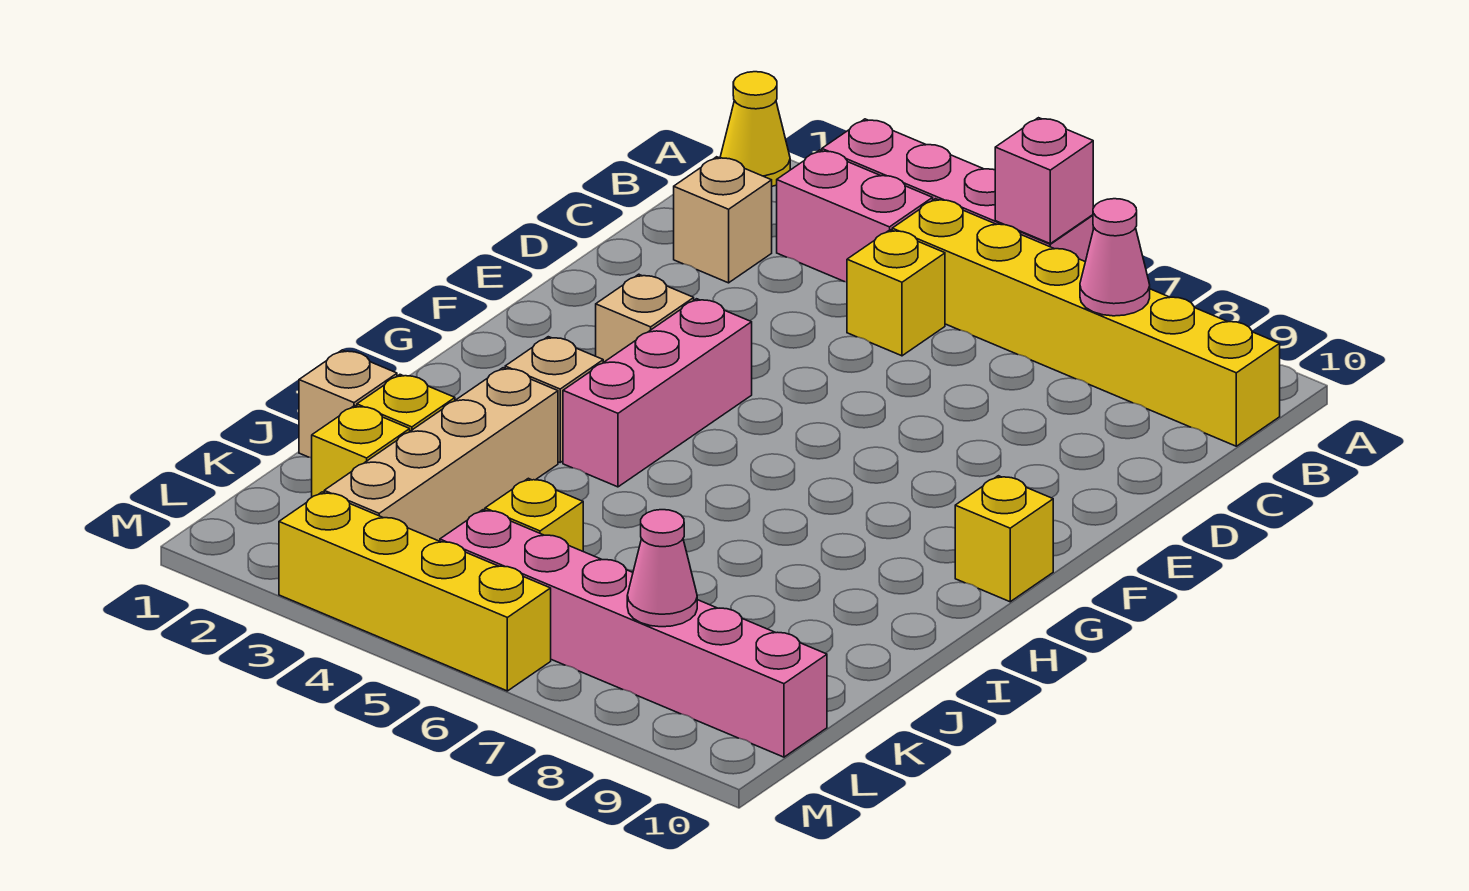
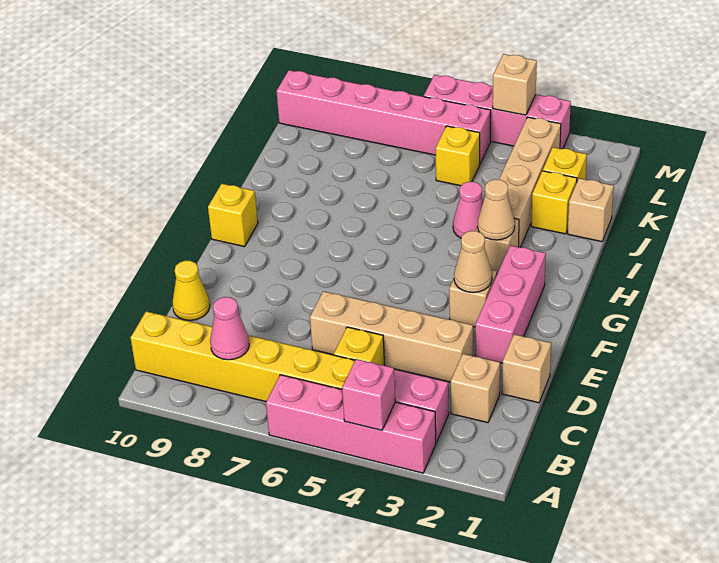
yellow 1x1 cone [720,72,790,186] -> yellow 1x1 cone moved to [172,261,210,320]
pink 1x1 brick [995,118,1093,244] -> pink 1x1 brick moved to [342,359,395,430]
none -> tan 1x1 brick [502,334,551,403]
none -> tan 1x4 brick [310,291,473,382]
none -> tan 1x1 cone [454,231,492,293]
pink 1x3 brick [563,299,752,487] -> pink 1x3 brick moved to [475,245,546,363]
none -> tan 1x1 cone [478,179,515,240]
pink 1x1 cone [627,510,697,627] -> pink 1x1 cone moved to [453,182,483,238]
yellow 1x4 brick [279,492,551,691] -> pink 1x4 brick [424,75,571,149]
none -> tan 1x1 brick [493,54,537,115]

